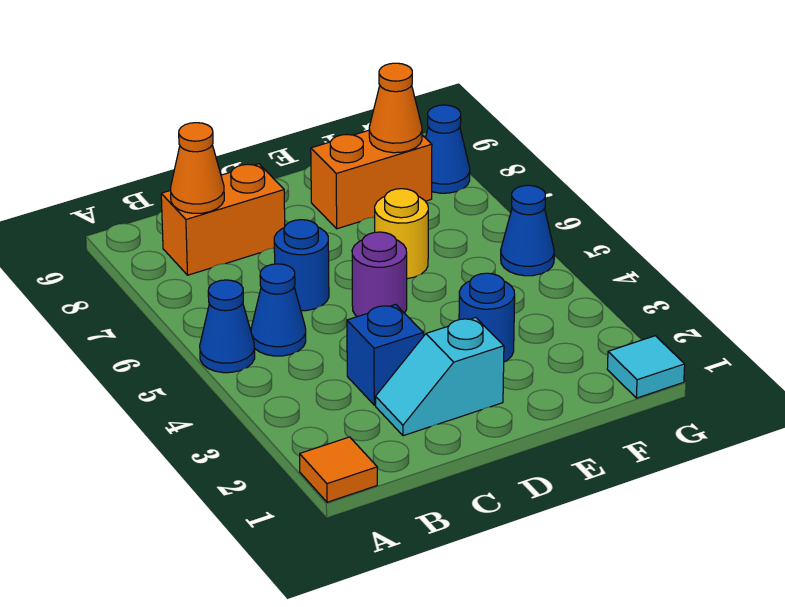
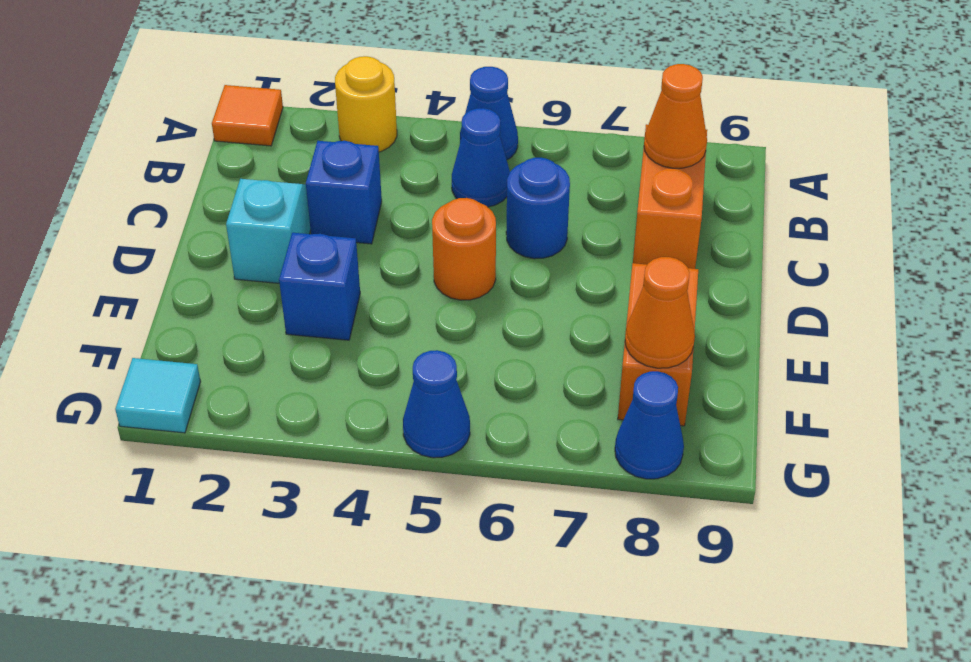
purple 1x1 round brick [352,232,407,317] -> orange 1x1 round brick [432,198,496,300]
blue 1x1 round brick [459,273,515,362] -> blue 1x1 brick [279,233,360,340]
yellow 1x1 round brick [375,189,428,279] -> yellow 1x1 round brick moved to [335,56,397,152]

